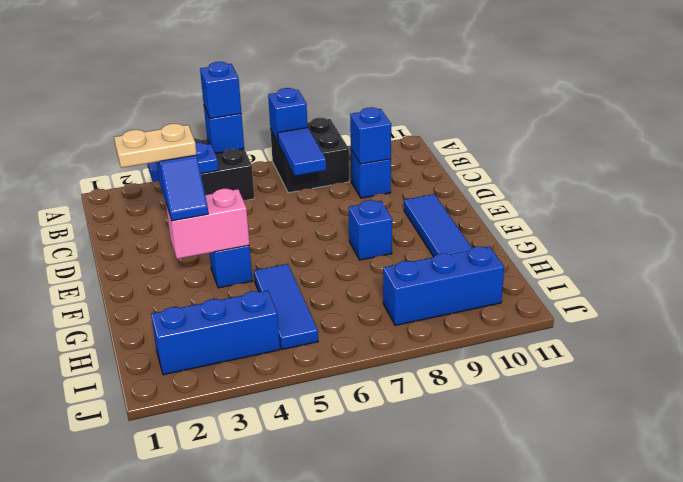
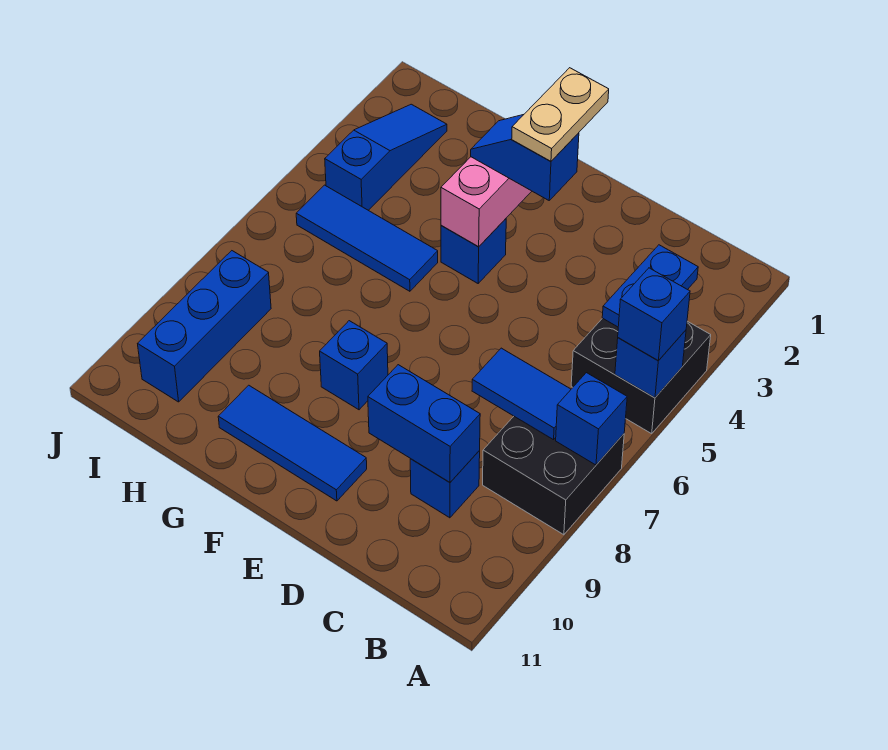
blue 1x1 brick [350,107,391,164] -> blue 1x2 brick [368,365,480,482]
blue 1x3 brick [151,290,280,375] -> blue 1x3 slope [325,104,447,210]

